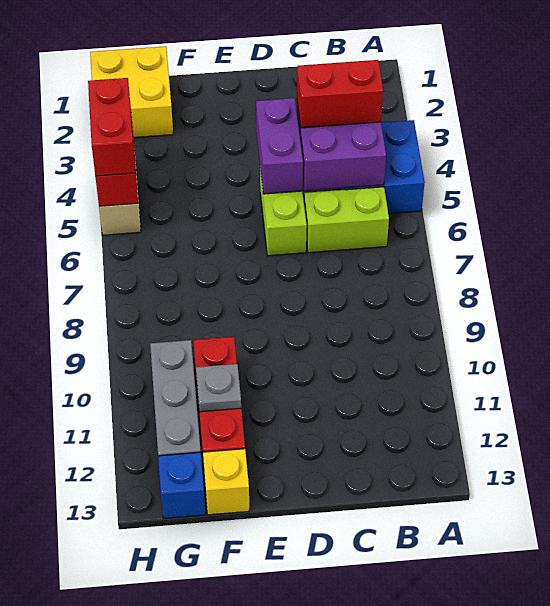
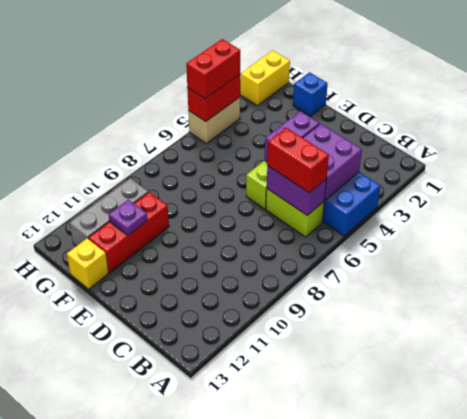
red 1x2 brick [297,60,383,128] -> red 1x2 brick moved to [267,128,329,193]
none -> purple 1x2 brick [267,166,327,215]
grey 1x1 plate [196,364,241,412] -> purple 1x1 plate [109,200,147,235]
yellow 2x2 brick [90,46,173,138] -> yellow 1x2 brick [240,51,290,106]
blue 1x1 brick [158,452,205,518] -> blue 1x1 brick moved to [293,72,328,116]

